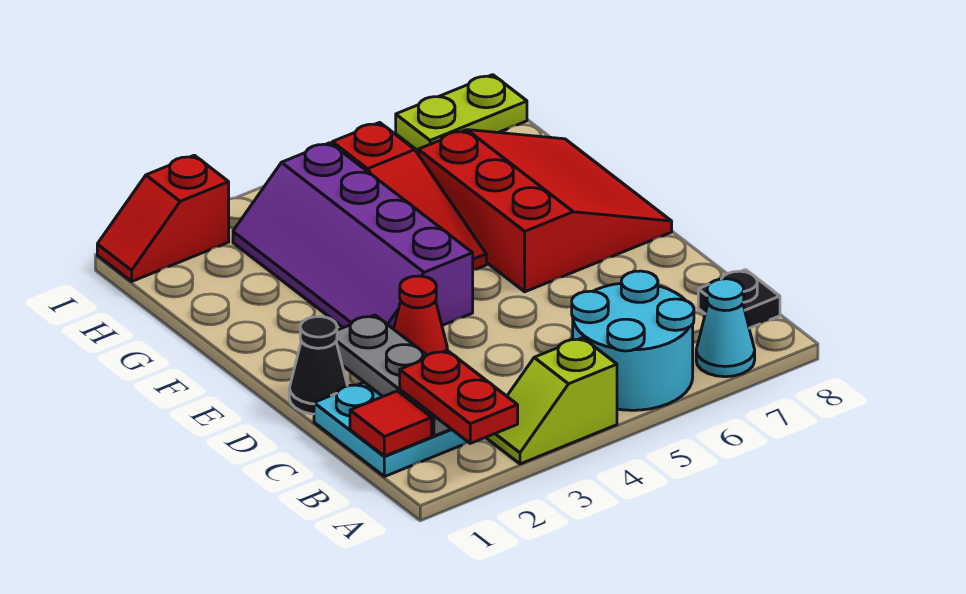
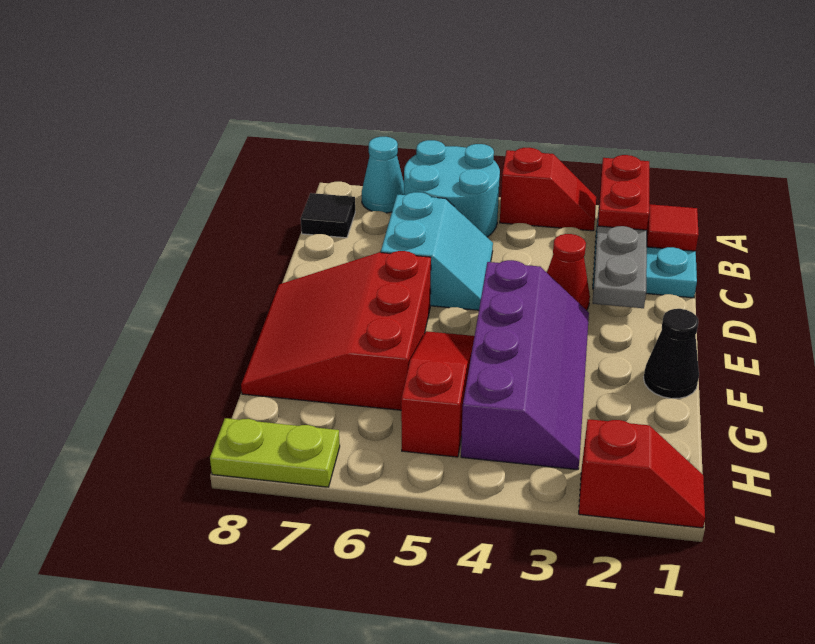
lime 1x2 slope [486,338,617,464] -> red 1x2 slope [500,148,596,231]
black 1x1 plate [698,270,780,328] -> black 1x1 tile [301,193,355,238]
none -> cyan 2x2 slope [381,192,493,310]
black 1x1 cone [289,317,347,414] -> black 1x1 cone moved to [644,309,699,398]

